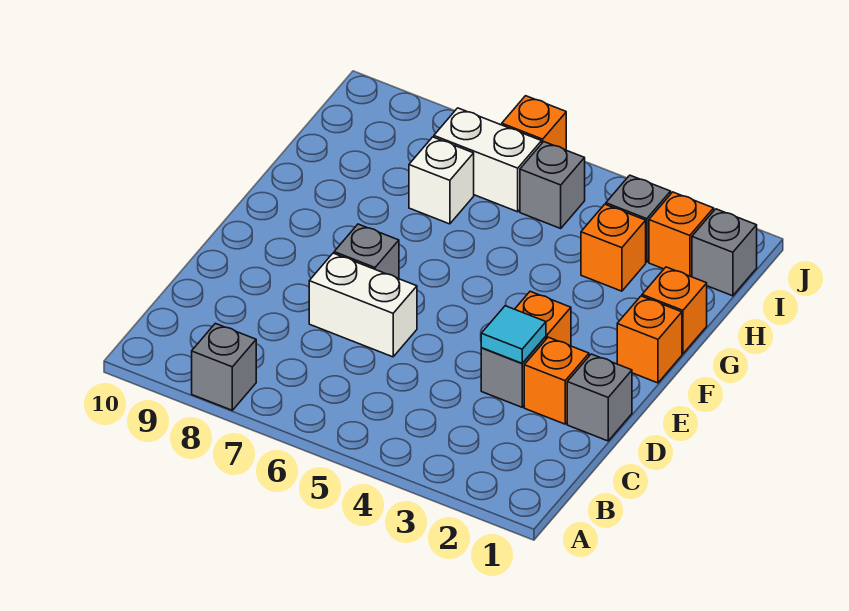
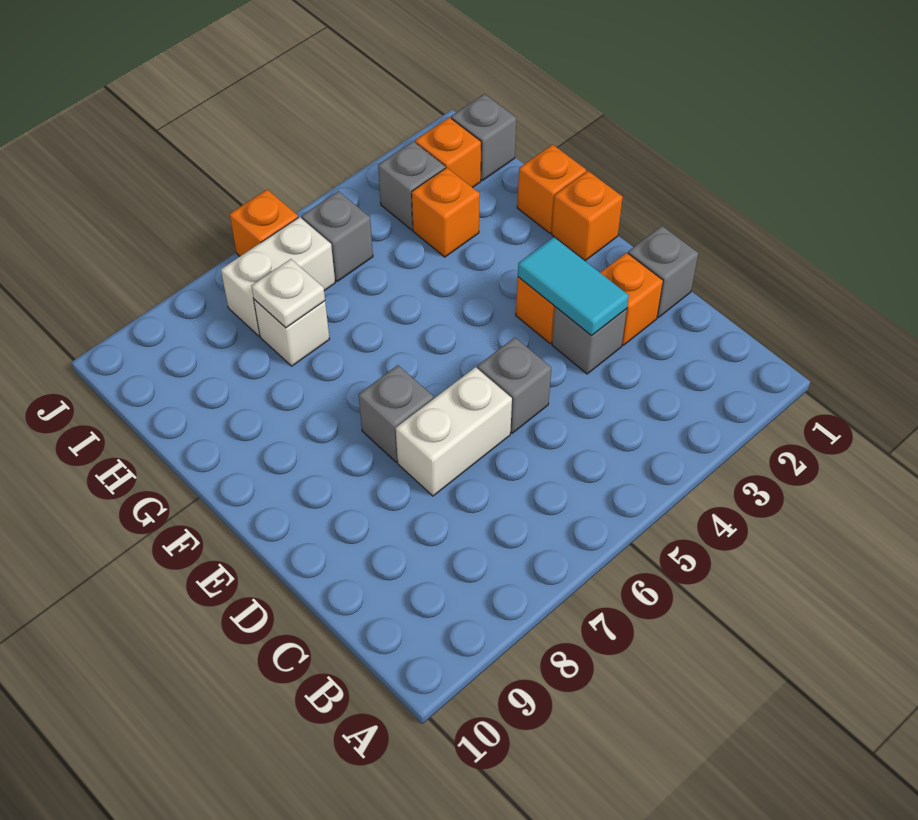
grey 1x1 brick [192,323,256,410] -> grey 1x1 brick moved to [477,337,551,433]
cyan 1x1 tile [481,306,546,363] -> cyan 1x2 tile [518,237,629,335]
none -> white 1x1 plate [252,259,325,328]

